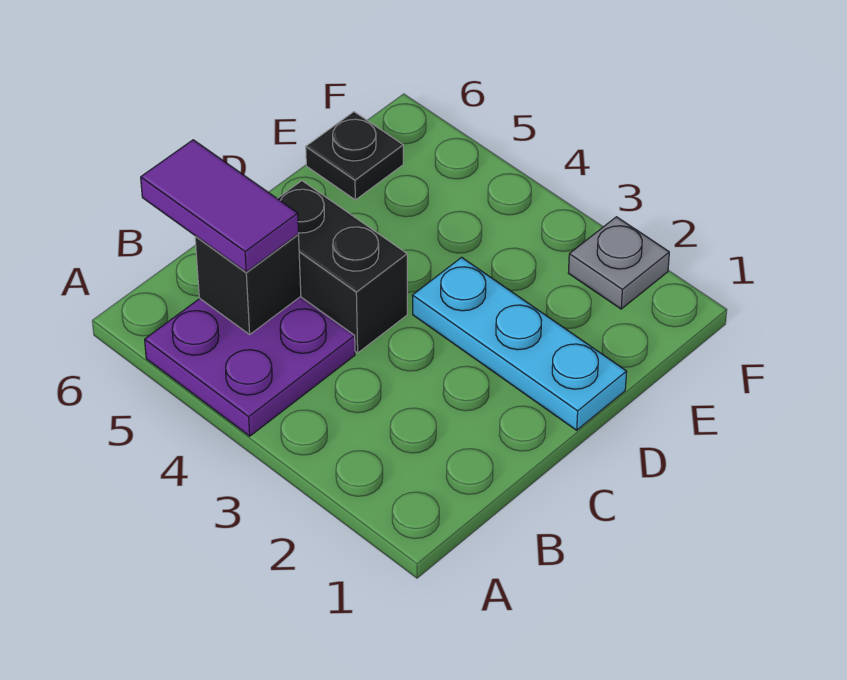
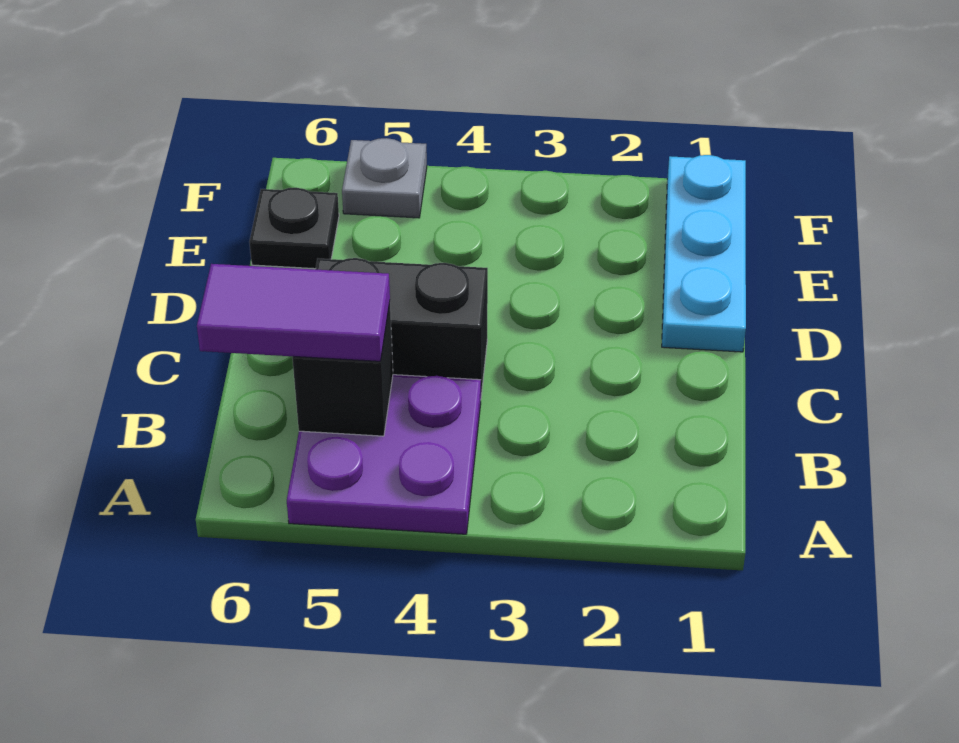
cyan 1x3 plate [412,257,627,430] -> cyan 1x3 plate turned to [662,155,746,352]
grey 1x1 plate [568,217,669,309] -> grey 1x1 plate moved to [342,138,427,218]

